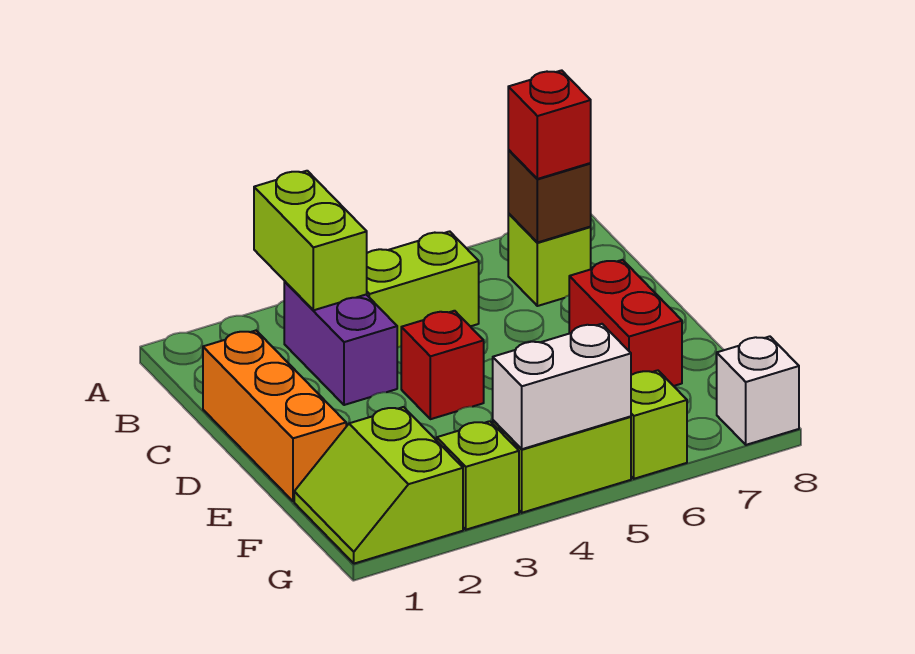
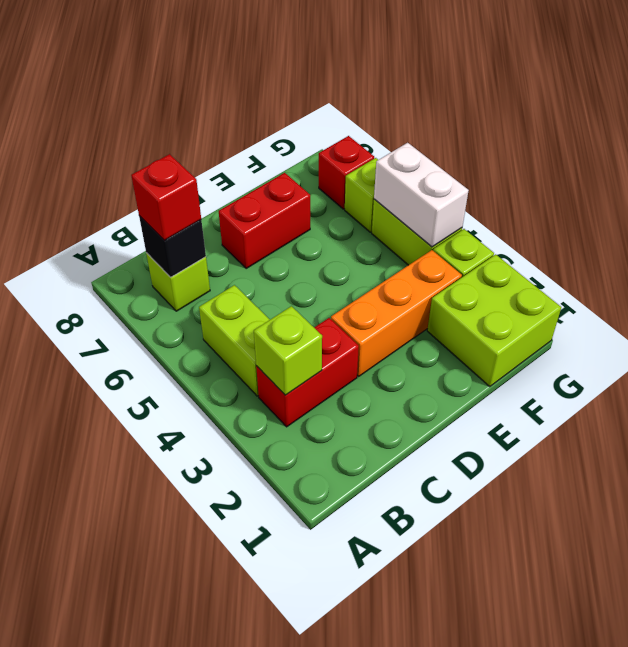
lime 1x2 brick [254,171,367,310] -> lime 1x1 brick [254,306,322,395]
purple 1x2 brick [284,282,397,405] -> red 1x2 brick [256,318,359,427]
brown 1x1 brick [508,150,591,242] -> black 1x1 brick [139,216,206,277]
orange 1x3 brick [203,331,346,501] -> orange 1x3 brick moved to [331,250,462,376]
red 1x1 brick [401,311,484,419] -> red 1x1 brick moved to [319,136,374,209]
lime 2x2 slope [294,407,463,564] -> lime 2x2 brick [427,254,561,387]
white 1x1 brick [717,336,799,445] -> none

